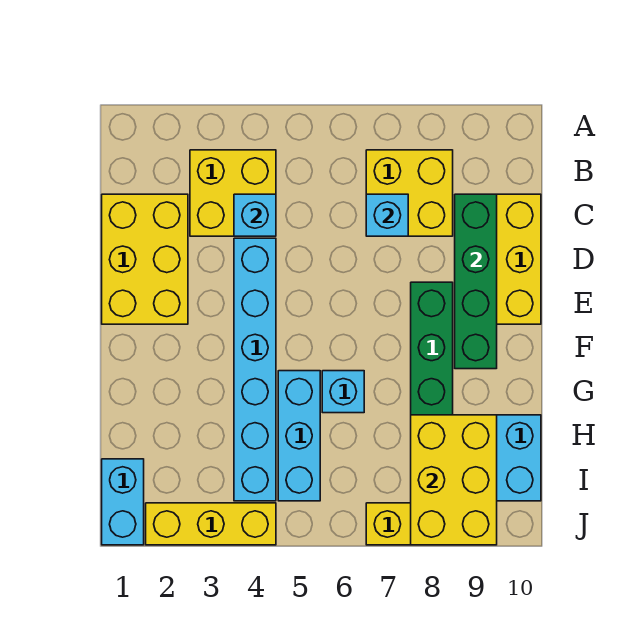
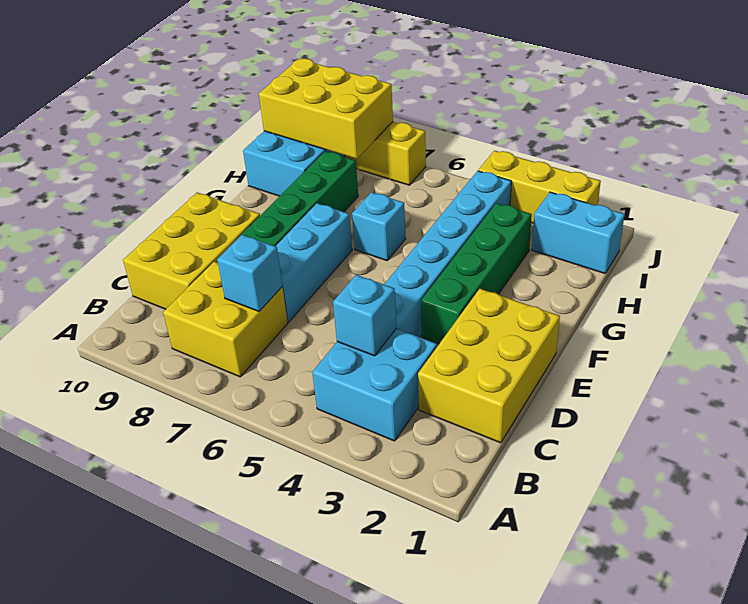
yellow 2x2 brick [190,150,276,236] -> cyan 2x2 brick [312,329,437,441]
green 1x4 brick [455,194,497,369] -> green 1x4 brick moved to [421,203,532,344]
cyan 1x3 brick [278,371,320,501] -> cyan 1x3 brick moved to [276,203,352,322]
yellow 2x3 brick [411,415,497,545] -> yellow 2x3 brick turned to [259,59,393,159]
cyan 1x2 brick [102,459,144,545] -> cyan 1x2 brick turned to [532,192,624,274]

